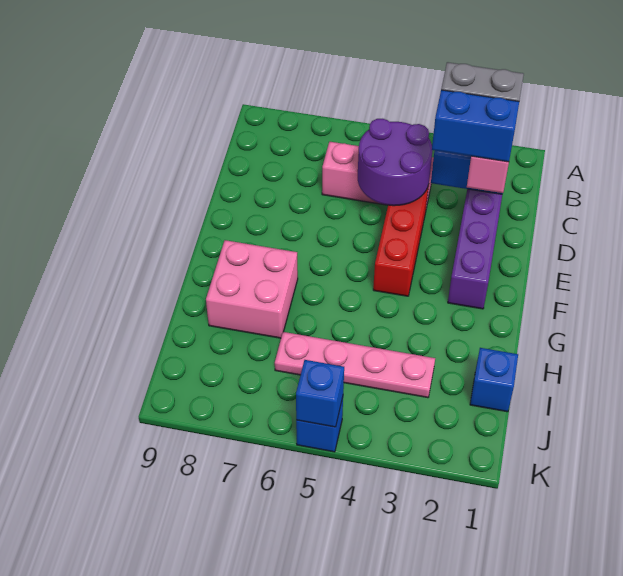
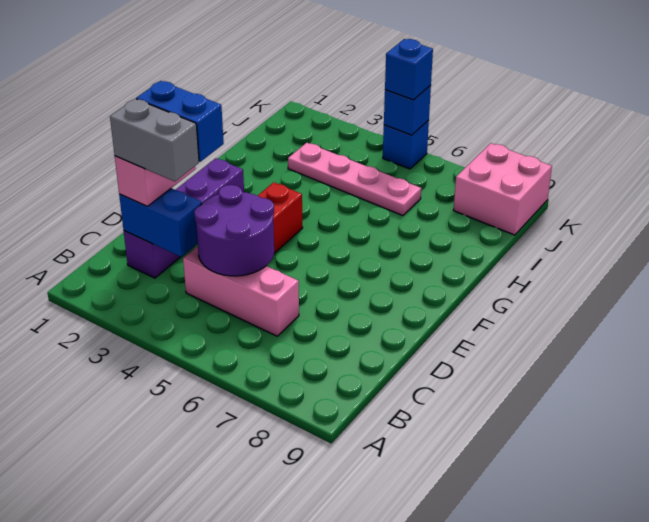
pink 2x2 brick [206,240,298,338] -> pink 2x2 brick moved to [453,143,552,235]
blue 1x1 brick [470,348,518,412] -> blue 1x1 brick moved to [385,39,433,100]

